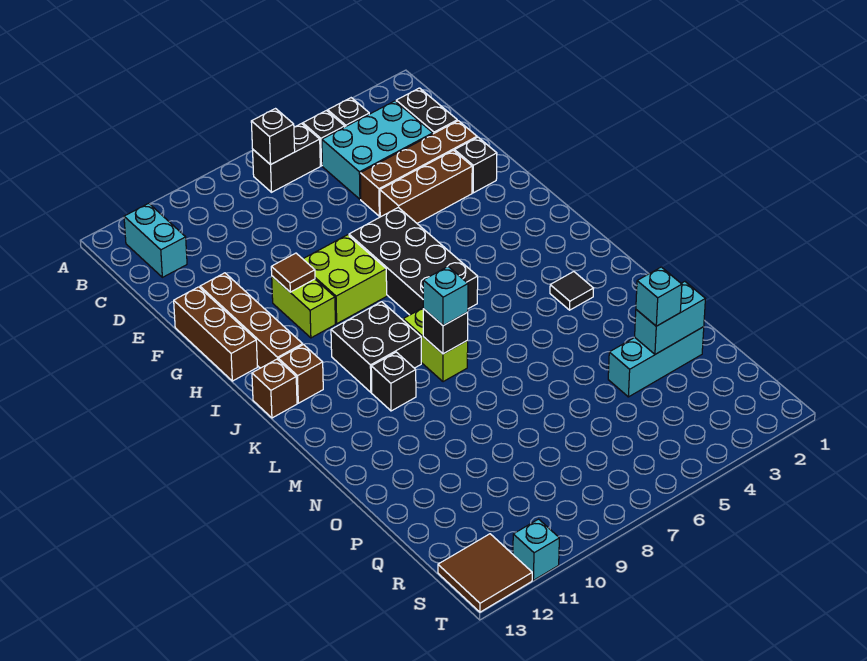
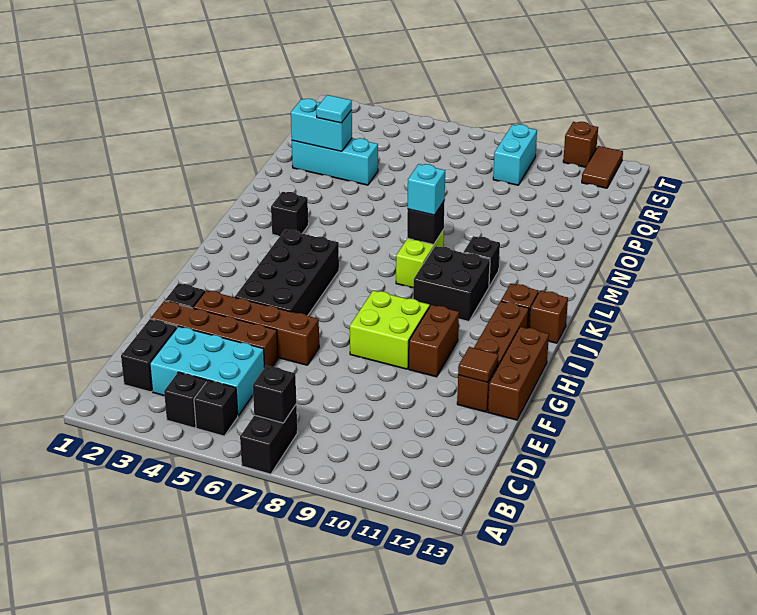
black 1x2 brick [253,124,320,192] -> black 1x2 brick turned to [240,405,297,474]
cyan 1x2 brick [124,203,187,277] -> cyan 1x2 brick moved to [493,124,537,185]
brown 1x3 brick [380,150,472,223] -> brown 1x4 brick [193,290,319,365]
black 2x4 brick [349,207,478,315] -> black 2x4 brick moved to [235,230,339,316]
lime 1x2 brick [272,276,335,338] -> brown 1x2 brick [409,305,459,377]
brown 1x1 tile [271,253,315,292] -> brown 1x1 tile moved to [458,347,498,383]
black 1x1 tile [550,272,594,310] -> black 1x1 brick [271,192,308,236]
cyan 1x1 brick [636,267,682,326] -> cyan 1x1 tile [316,95,352,123]
brown 2x2 tile [438,534,532,612] -> brown 1x2 tile [582,146,623,188]
cyan 1x1 brick [513,519,559,580] -> brown 1x1 brick [563,122,598,167]

